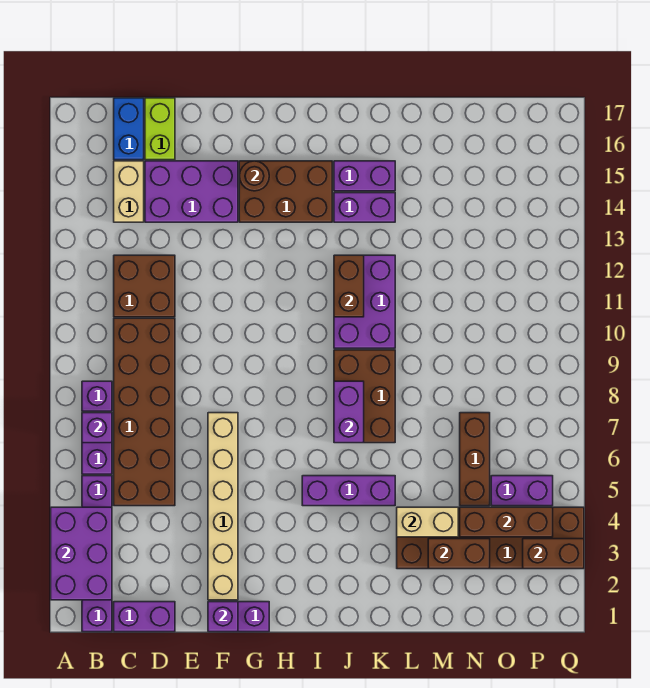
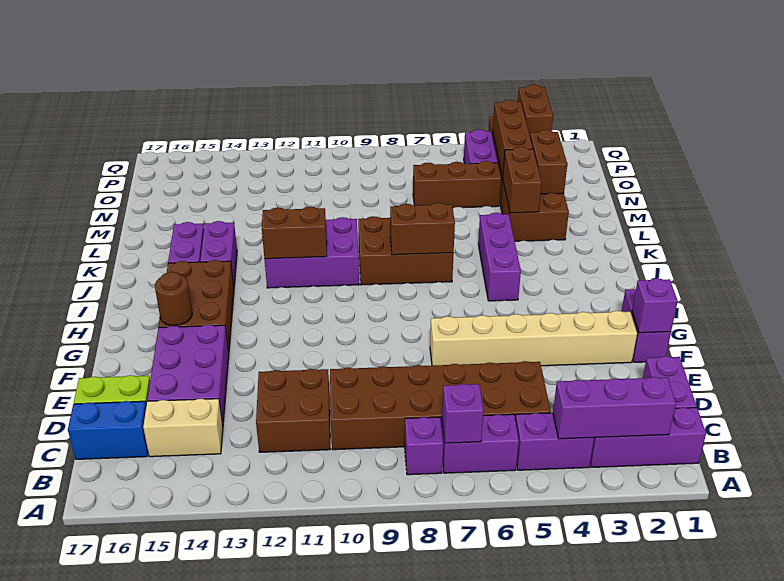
purple 2x3 brick [51,507,112,600] -> purple 1x3 brick [553,377,676,439]
purple 1x2 brick [334,381,364,443] -> brown 1x2 brick [390,203,455,255]
tan 1x2 brick [397,507,458,537] -> brown 1x2 brick [503,147,542,213]

